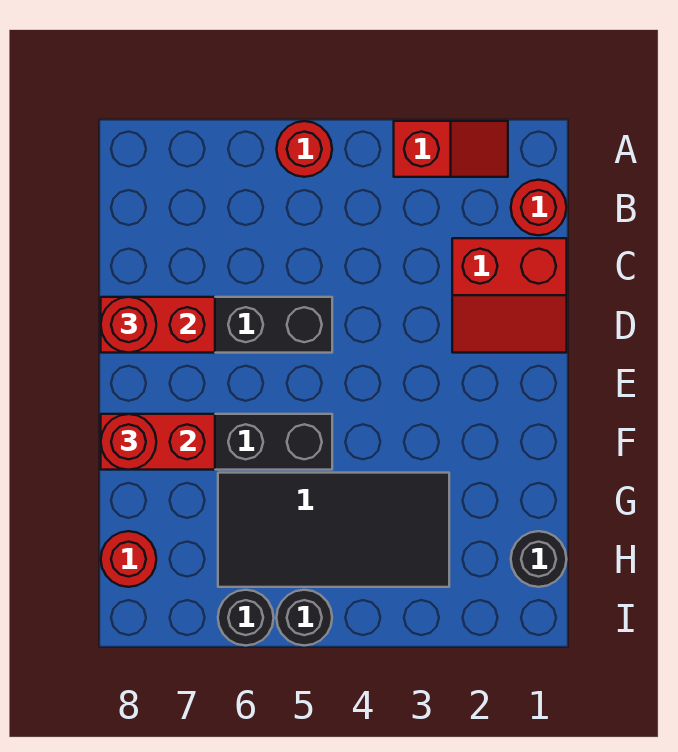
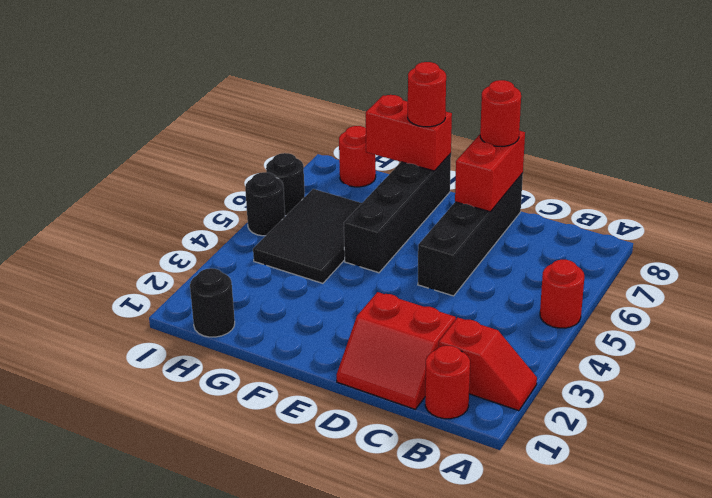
red 1x2 slope [394,121,508,177] -> red 1x2 slope turned to [439,318,537,411]
red 2x2 slope [452,238,567,353] -> red 2x2 slope turned to [337,292,456,409]
red 1x2 brick [101,414,215,470] -> red 1x2 brick turned to [366,95,452,171]
black 2x4 tile [218,473,449,587] -> black 2x3 tile [253,189,362,283]

